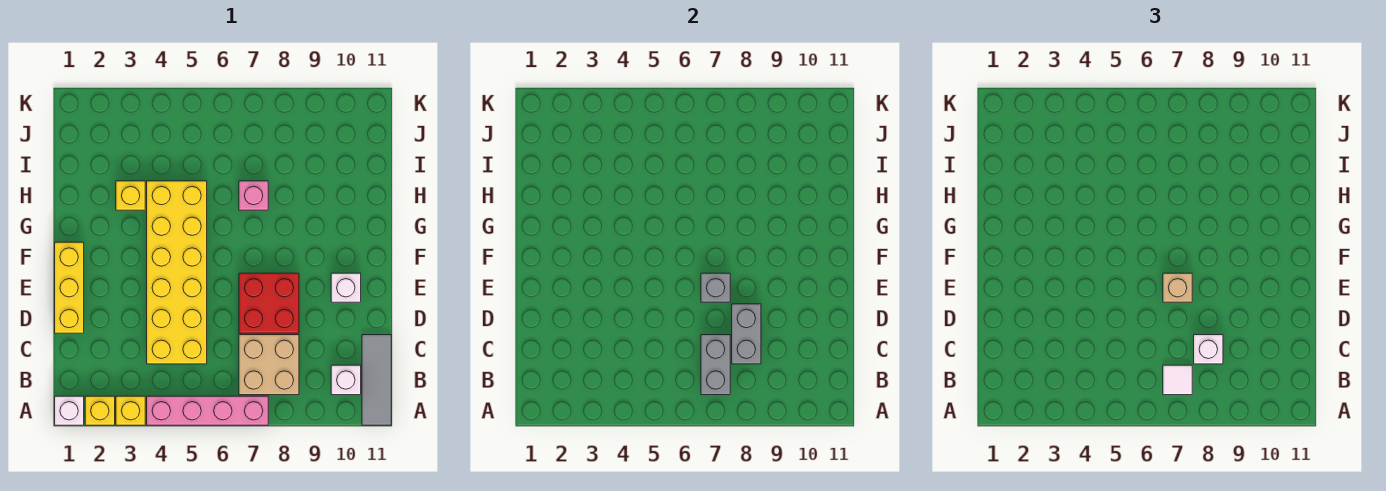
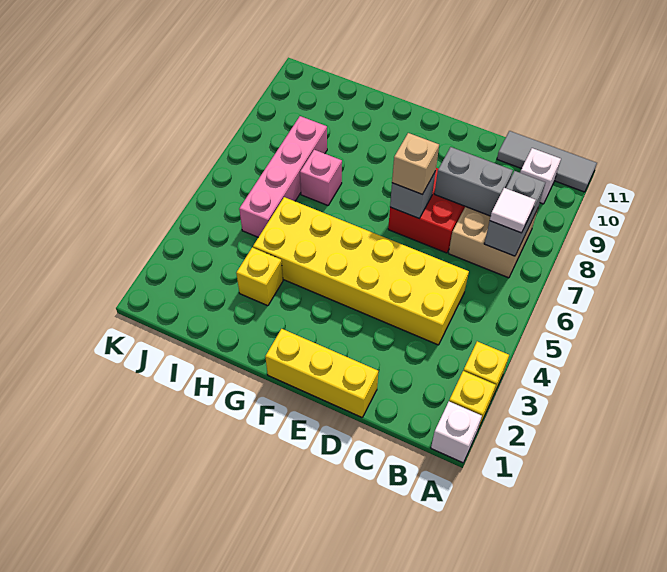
pink 1x4 brick [147,396,268,425] -> pink 1x4 brick moved to [239,116,327,237]
grey 1x2 brick [701,335,730,395] -> grey 1x2 brick turned to [484,171,545,256]
white 1x1 brick [1194,335,1223,364] -> none
white 1x1 brick [331,273,361,302] -> none

